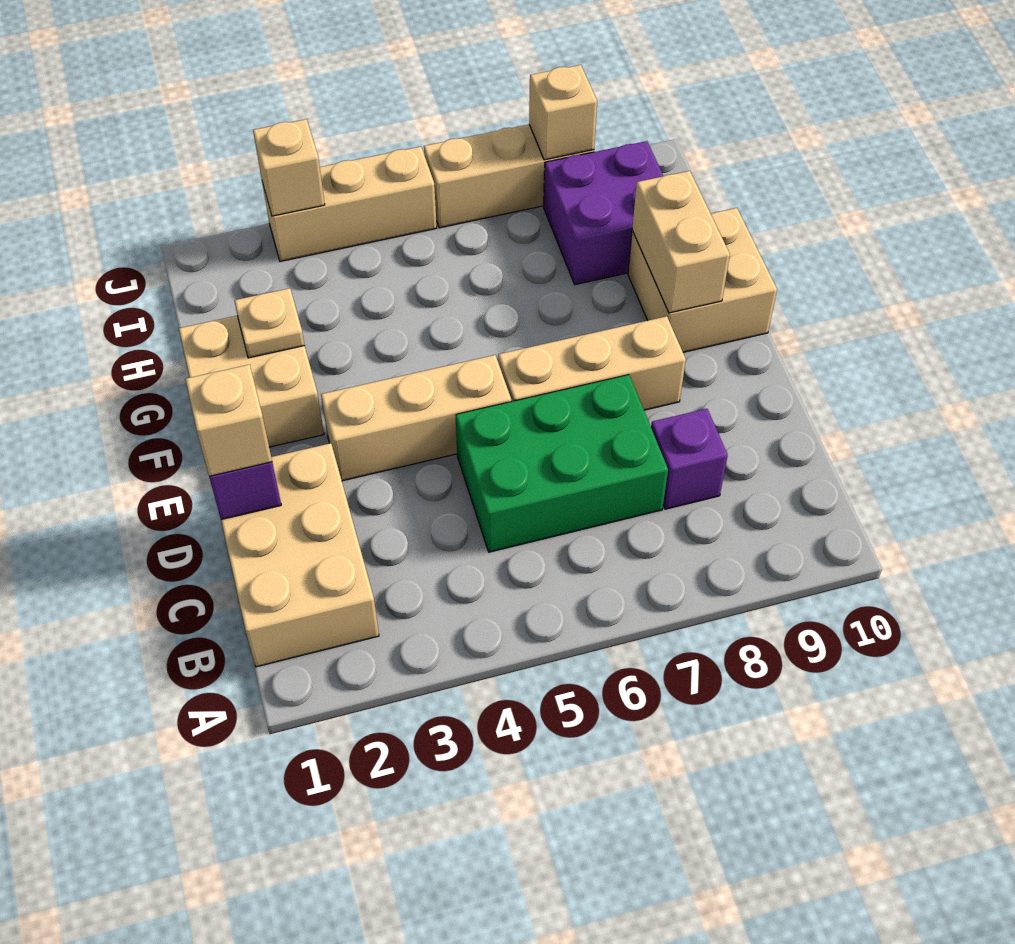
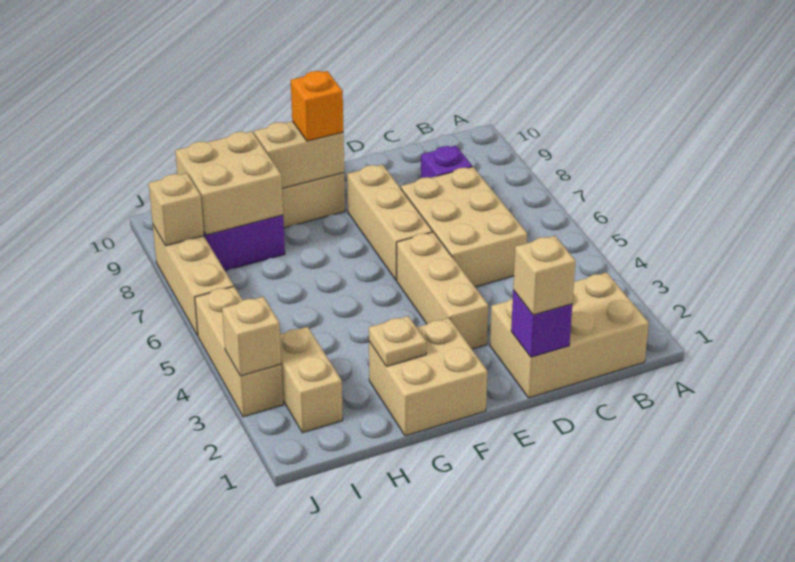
green 2x3 brick [456,375,668,552] -> tan 2x3 brick [401,167,527,287]
none -> orange 1x1 brick [291,71,343,141]
none -> tan 2x2 brick [175,131,283,235]
none -> tan 1x2 brick [280,327,343,433]

